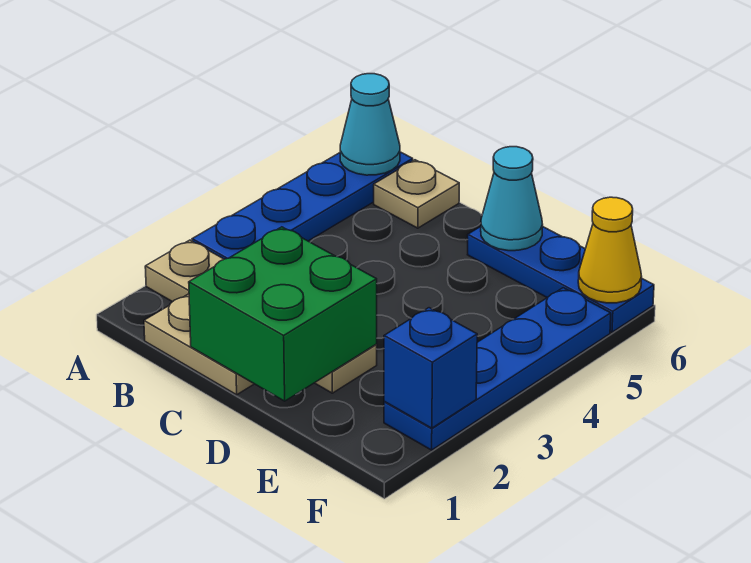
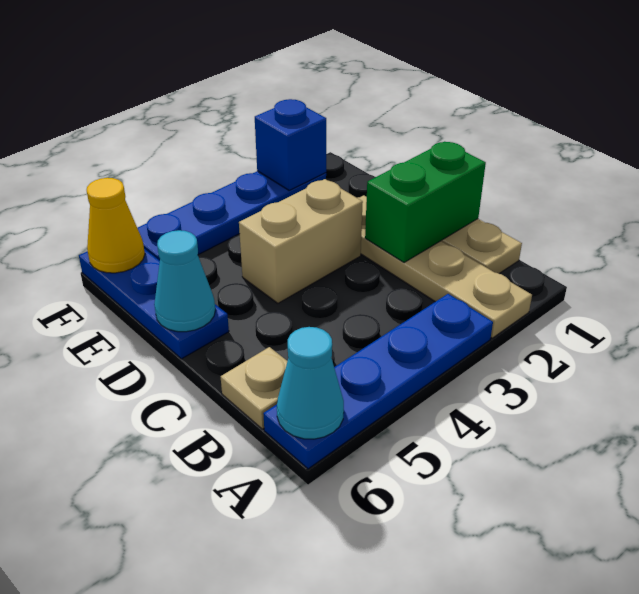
green 2x2 brick [189,227,377,401] -> green 1x2 brick [365,142,486,263]
none -> tan 1x2 brick [239,179,363,303]

